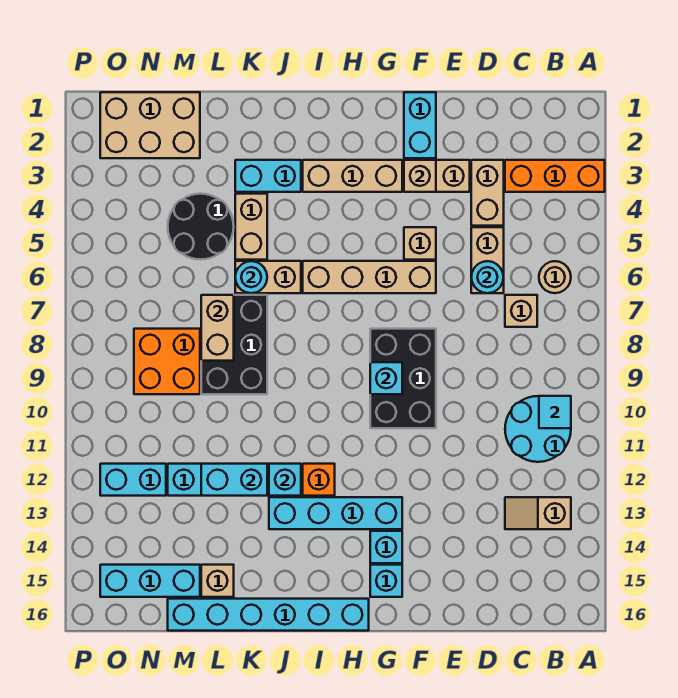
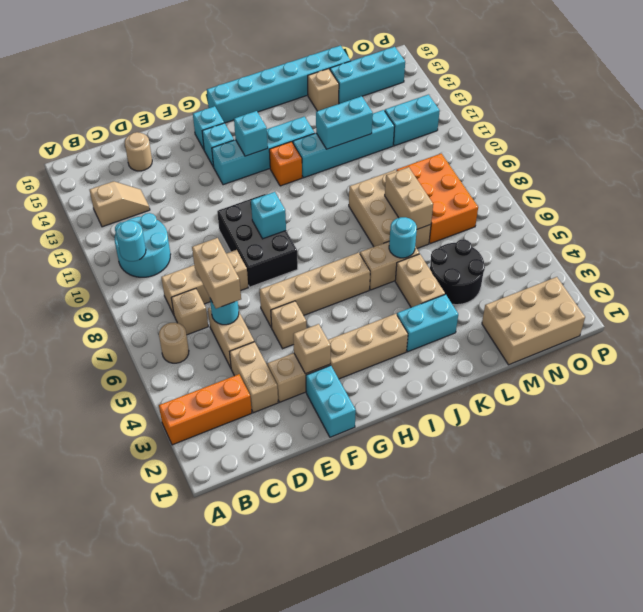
cyan 1x1 tile [539,396,571,428] -> cyan 1x1 round brick [116,221,146,261]
none -> tan 1x3 brick [161,250,248,314]
none -> tan 1x2 brick [192,238,241,309]
none -> tan 1x1 round brick [125,132,152,171]
cyan 1x1 brick [269,464,301,496] -> cyan 1x1 brick moved to [234,111,268,156]
black 2x3 brick [201,295,267,394] -> tan 2x3 brick [349,170,431,248]
orange 2x2 brick [134,329,200,394] -> orange 2x3 brick [396,154,478,244]

